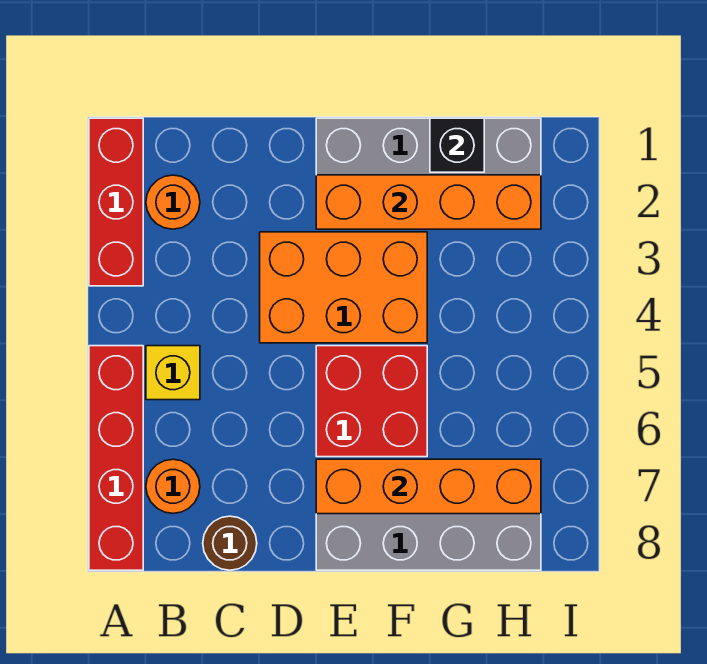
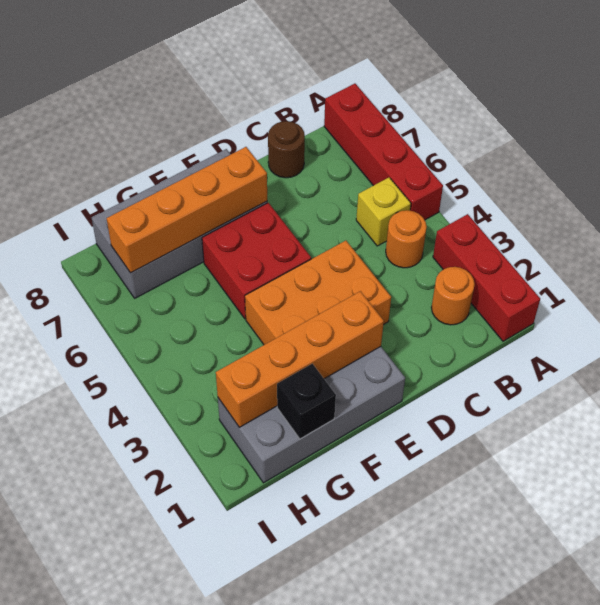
orange 1x1 round brick [146,459,200,513] -> orange 1x1 round brick moved to [386,210,427,268]

